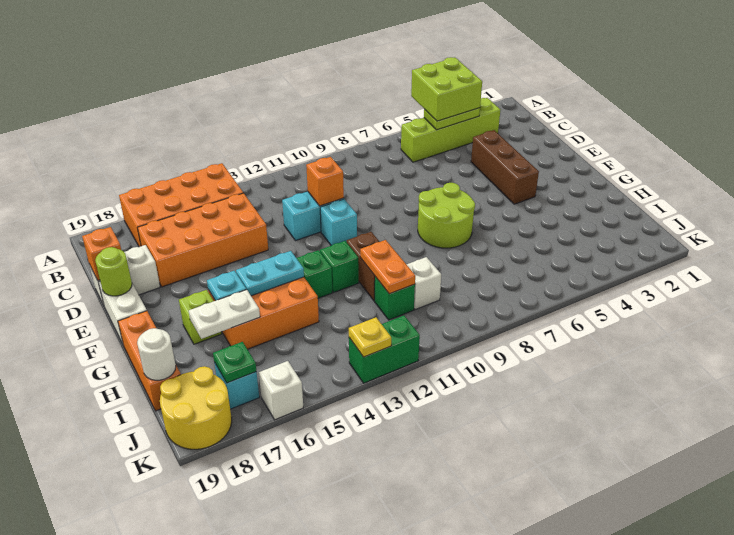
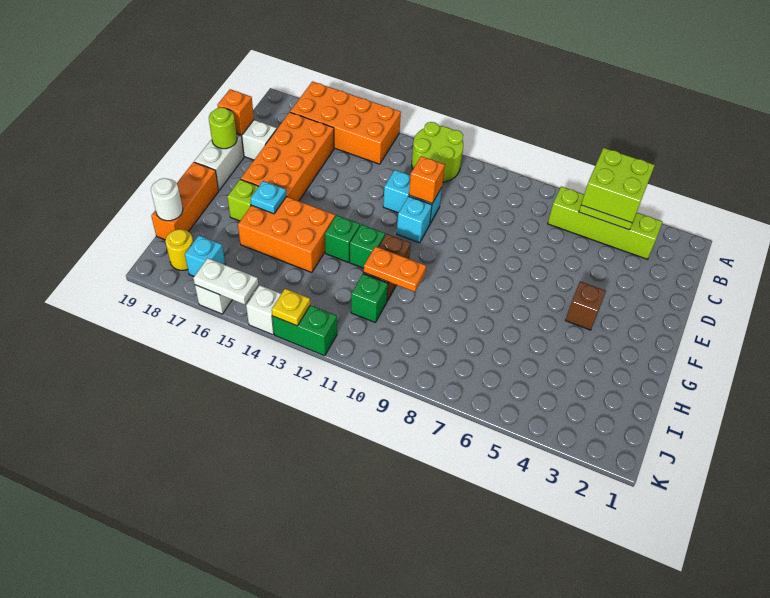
orange 2x4 brick [137,193,268,287] -> orange 2x4 brick turned to [241,112,334,201]
brown 1x3 brick [471,130,539,204] -> brown 1x1 brick [565,282,606,330]
lime 2x2 round brick [418,183,475,248] -> lime 2x2 round brick moved to [412,122,463,182]
cyan 1x2 plate [236,251,304,296] -> none
orange 1x2 plate [360,240,415,294] -> orange 1x2 plate turned to [364,246,426,292]
white 1x2 plate [189,290,260,339] -> white 1x2 plate moved to [193,258,258,305]
white 1x1 brick [406,257,441,310] -> white 1x1 brick moved to [246,285,281,335]
green 1x1 plate [213,342,256,383] -> none
yellow 2x2 round brick [160,366,232,449] -> yellow 1x1 round brick [165,229,193,270]

